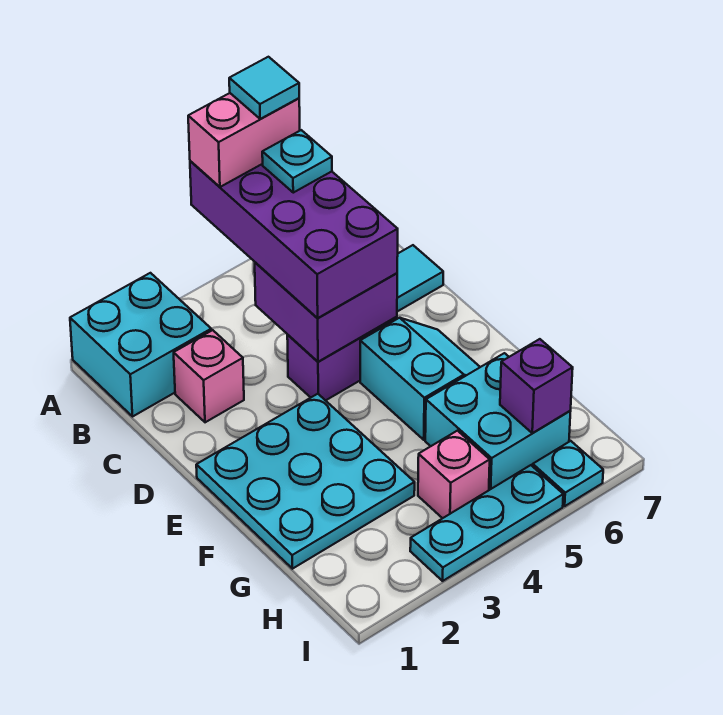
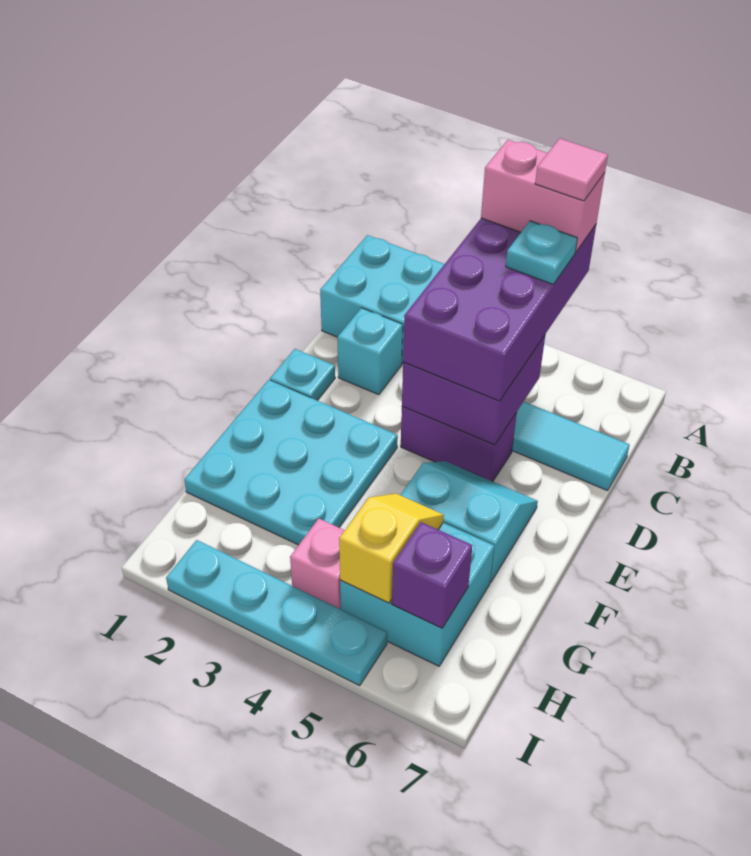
cyan 1x1 tile [229,57,299,119] -> pink 1x1 tile [535,138,608,201]
pink 1x1 brick [174,330,244,422] -> cyan 1x1 brick [337,308,403,395]
cyan 2x2 slope [360,318,480,440] -> cyan 2x2 slope turned to [401,461,538,582]
none -> yellow 1x2 slope [339,493,444,603]
cyan 1x3 plate [410,465,563,581] -> cyan 1x4 plate [166,540,387,686]
cyan 1x1 plate [533,441,603,506] -> cyan 1x1 plate moved to [270,349,335,400]

